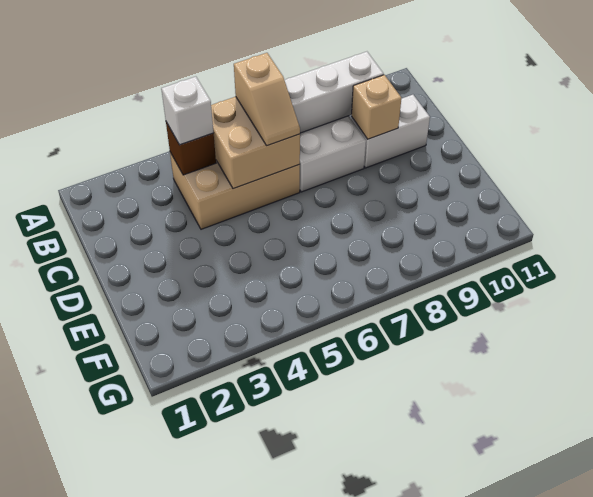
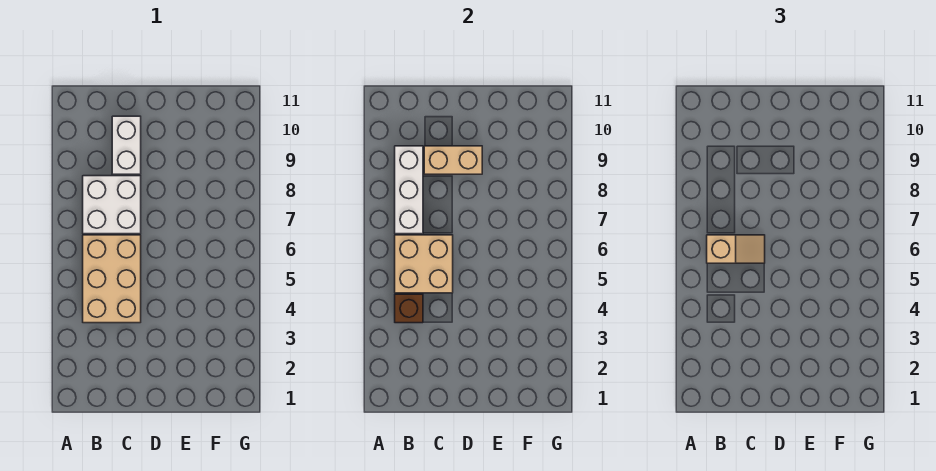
white 1x1 brick [161,77,213,145] -> none
tan 1x1 brick [351,75,401,139] -> tan 1x2 brick [424,146,482,174]

